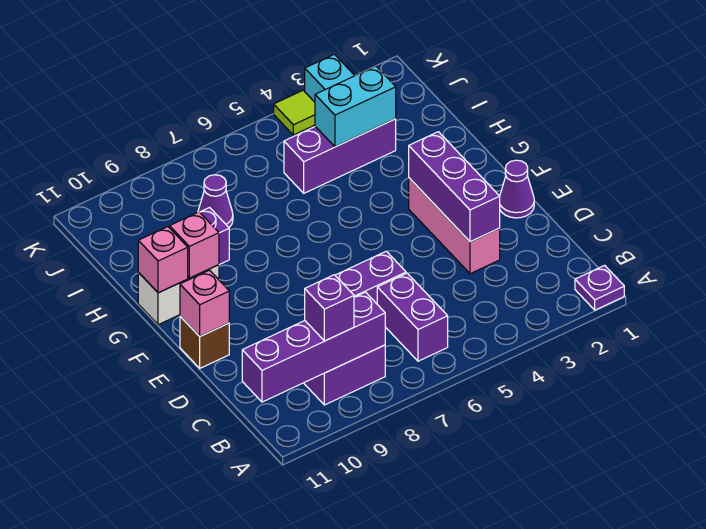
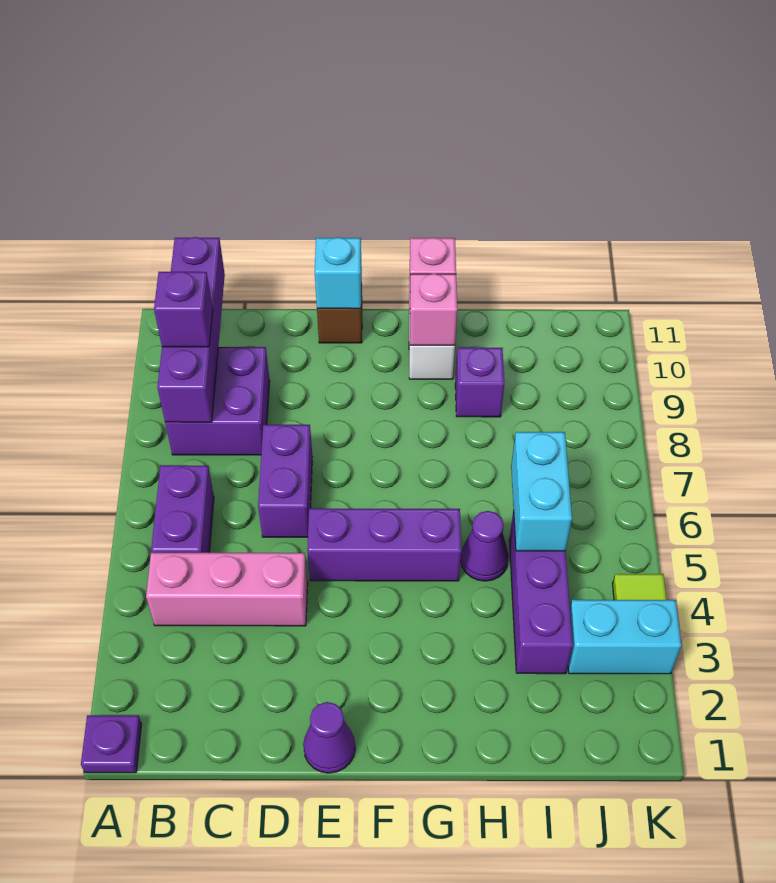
purple 1x2 brick [377,273,448,361] -> purple 1x2 brick turned to [151,465,214,553]
pink 1x3 brick [409,178,500,274] -> pink 1x3 brick moved to [146,553,308,626]
purple 1x3 brick [409,132,500,242] -> purple 1x3 brick moved to [307,508,461,581]
pink 1x1 brick [180,270,229,336] -> cyan 1x1 brick [315,237,362,309]
cyan 1x2 brick [315,66,396,147] -> cyan 1x2 brick moved to [511,432,572,551]
purple 1x1 cone [198,175,233,227] -> purple 1x1 cone moved to [461,511,509,581]

